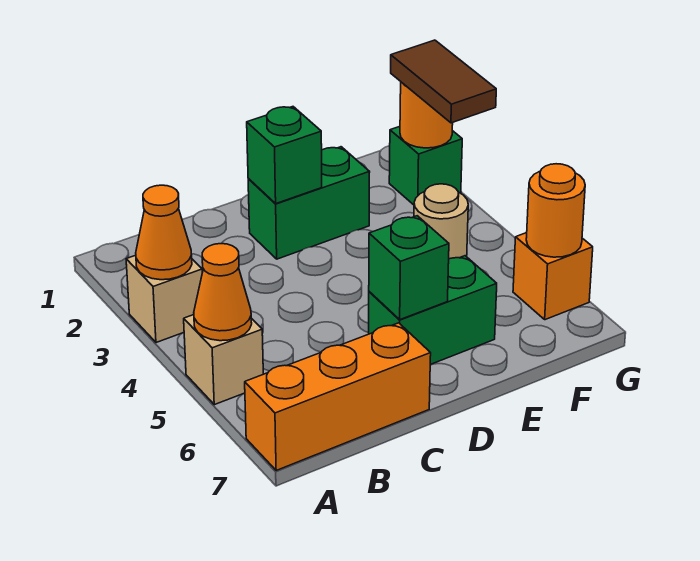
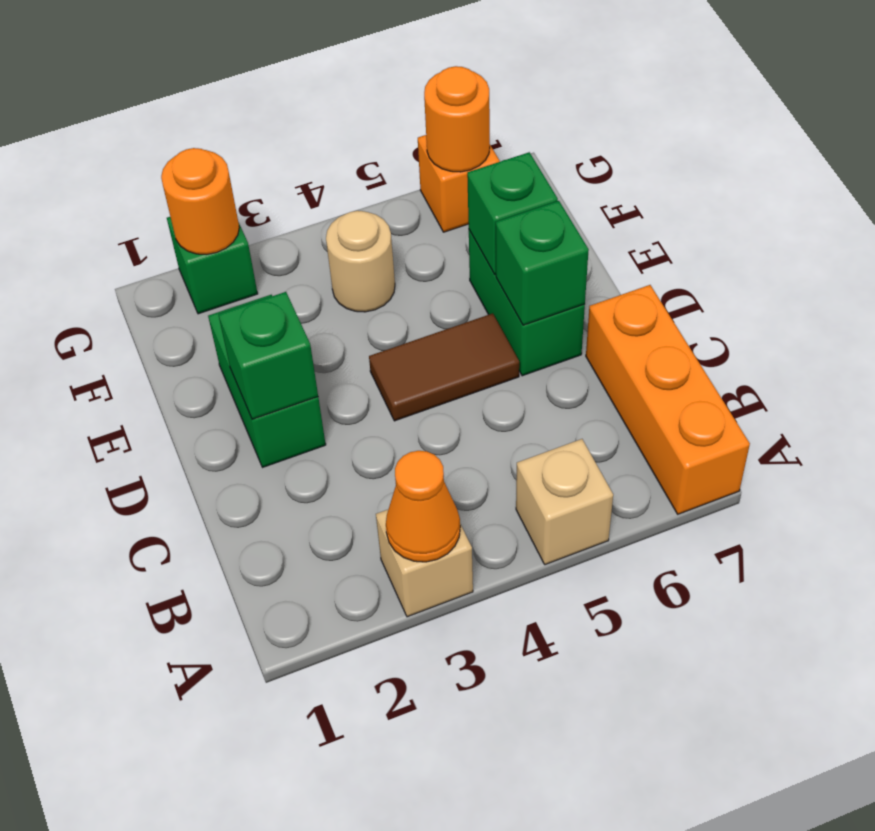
orange 1x1 cone [194,244,252,341] -> none
none -> green 1x1 brick [467,152,558,274]
brown 1x2 tile [391,40,496,123] -> brown 1x2 tile moved to [369,313,519,421]

